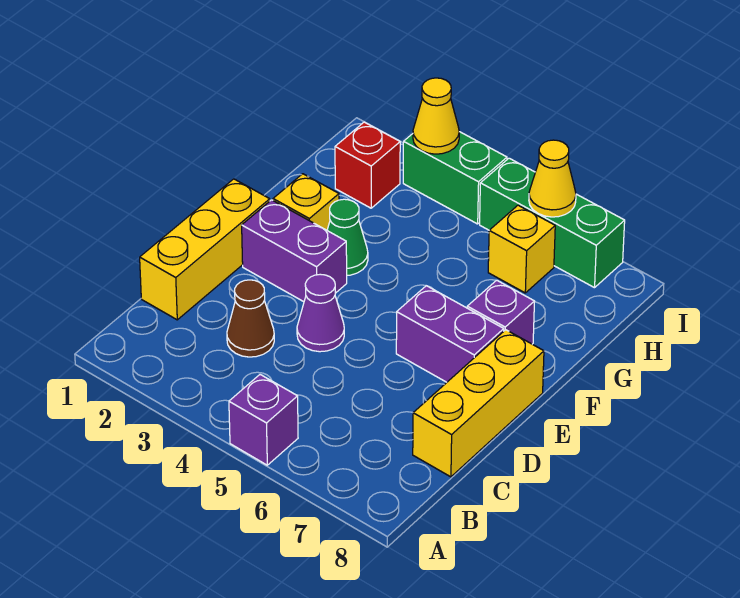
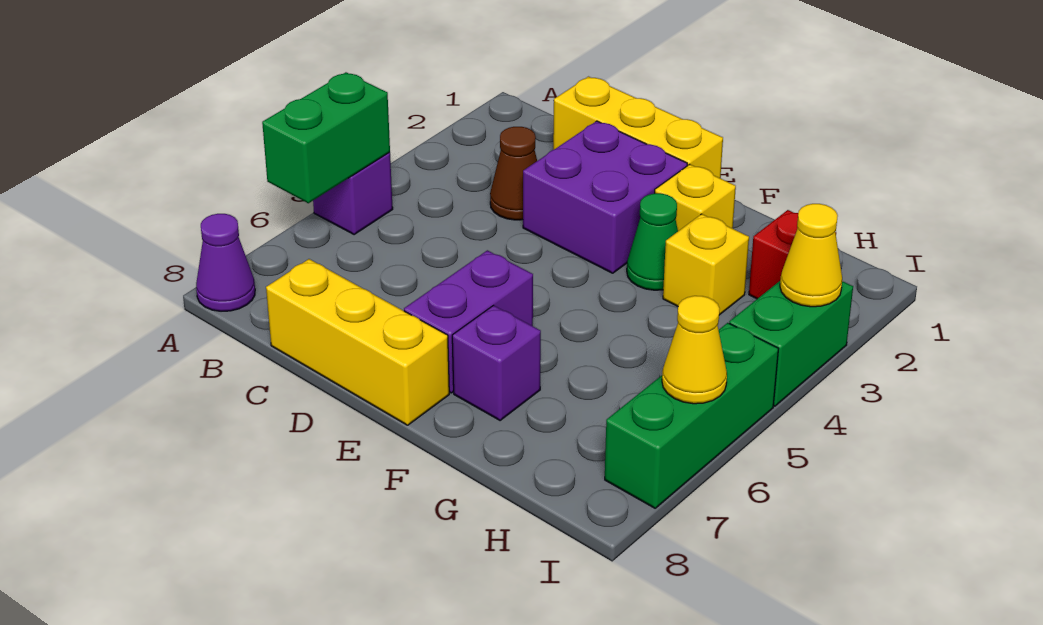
none -> green 1x2 brick [262,72,390,203]
purple 1x1 cone [297,274,344,352] -> purple 1x1 cone moved to [196,214,255,311]
purple 1x2 brick [242,200,347,302] -> purple 2x2 brick [523,121,687,273]
yellow 1x1 brick [488,205,555,293] -> yellow 1x1 brick moved to [663,214,749,315]

